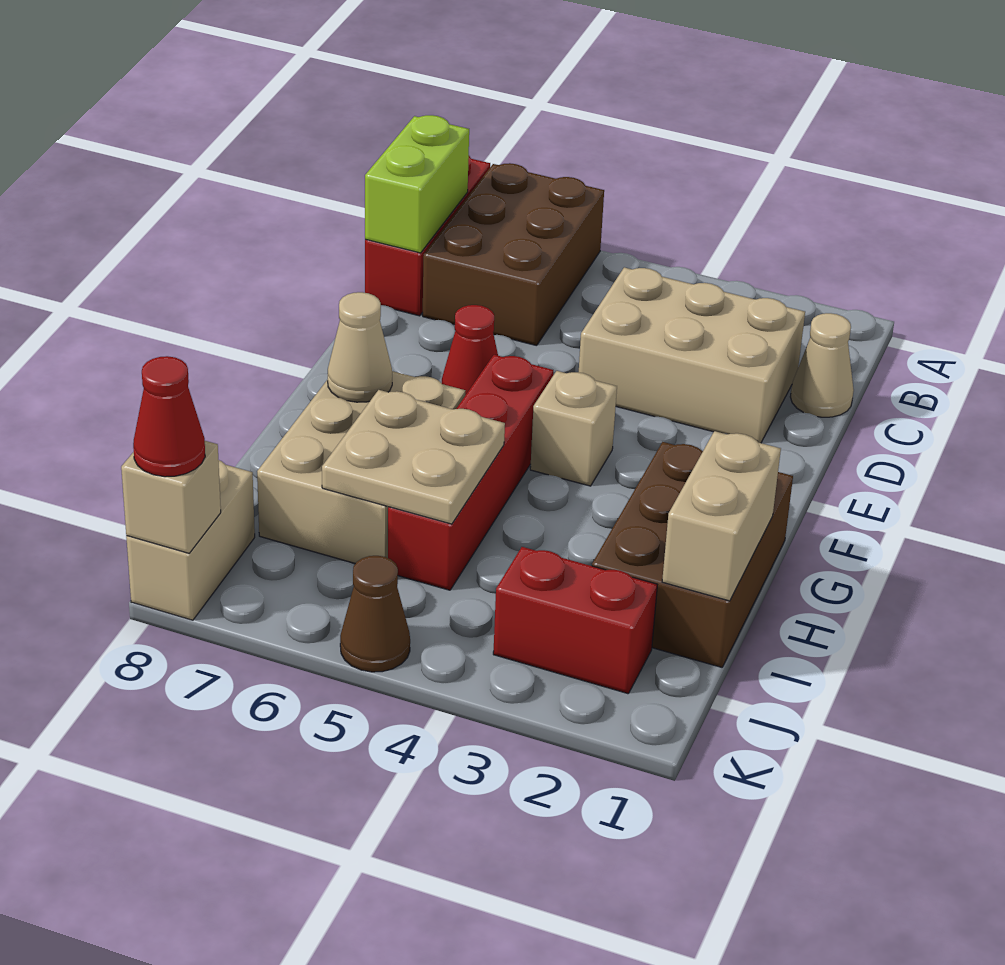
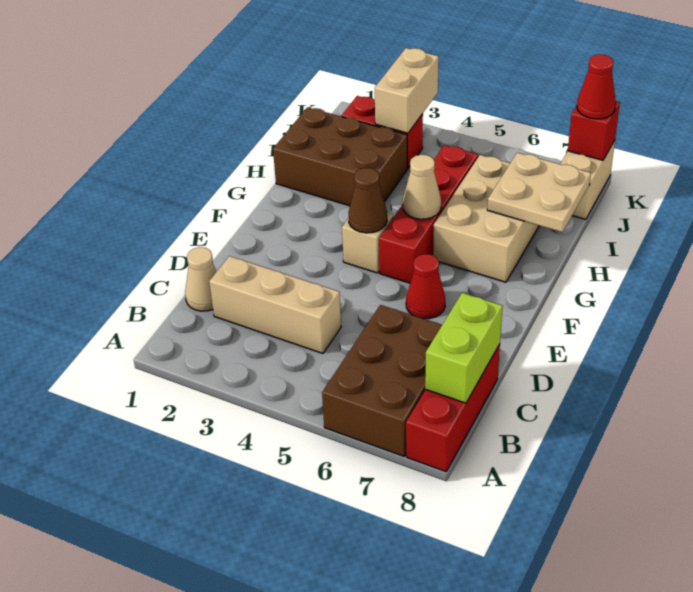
tan 2x3 brick [579,267,805,443] -> tan 1x3 brick [209,256,341,353]
brown 2x3 brick [592,442,793,667] -> brown 2x3 brick turned to [273,107,407,206]
tan 1x1 cone [328,292,392,402] -> tan 1x1 cone moved to [403,155,441,219]
tan 1x2 brick [662,431,781,601] -> tan 1x2 brick moved to [375,48,439,133]
tan 2x2 plate [322,390,505,524] -> tan 2x2 plate moved to [487,153,591,232]
brown 1x1 cone [340,556,410,672] -> brown 1x1 cone moved to [349,168,387,233]
tan 1x1 brick [121,441,221,553] -> red 1x1 brick [568,101,620,160]

